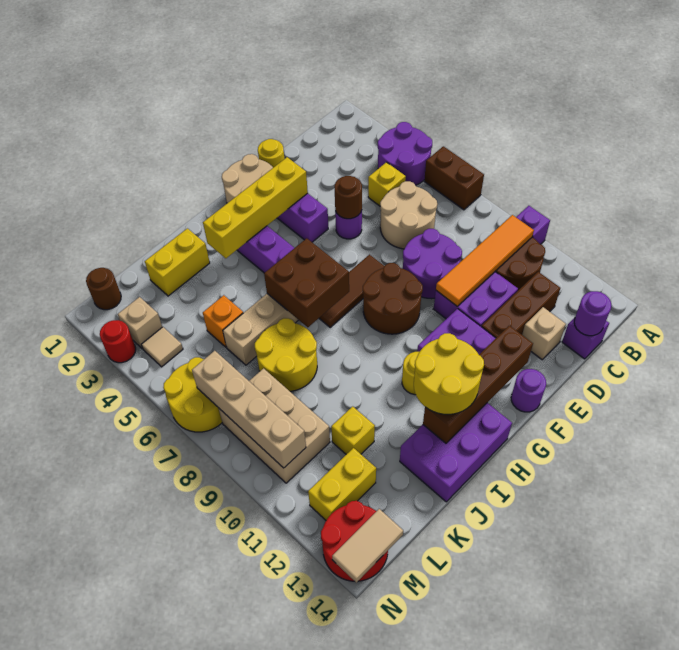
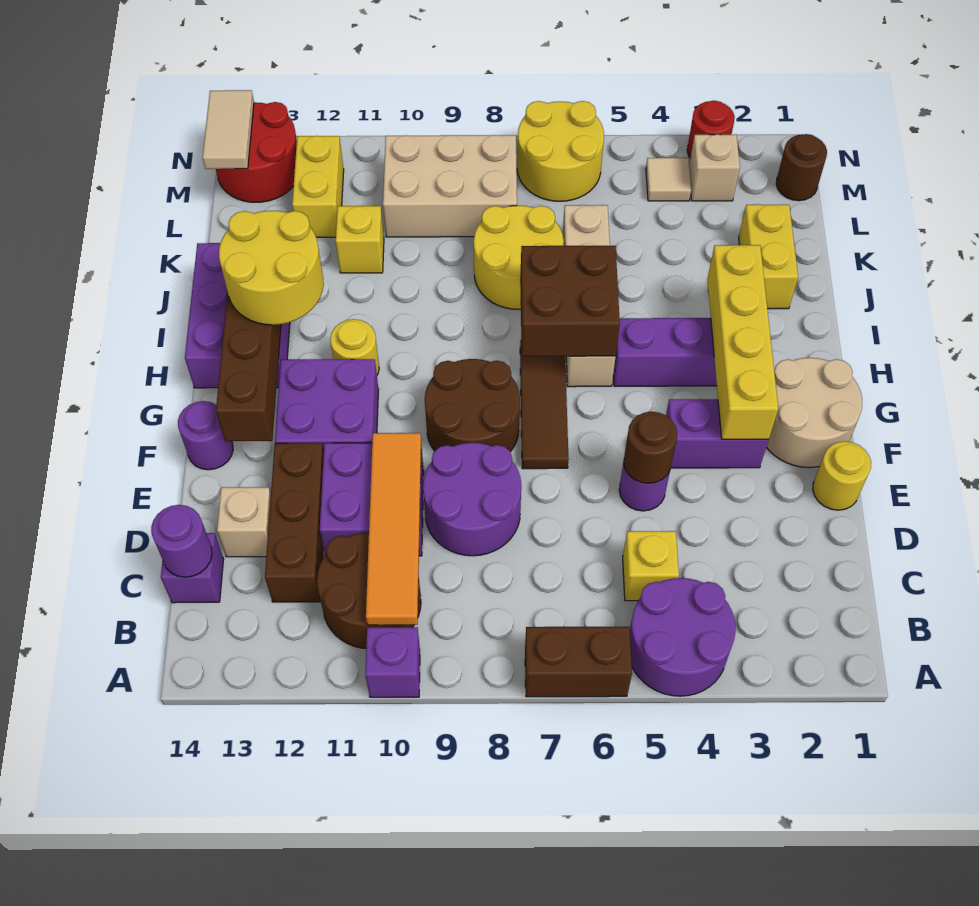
tan 2x2 round brick [380,181,437,249] -> none
orange 1x1 brick [203,295,243,347] -> none
tan 1x4 brick [192,351,306,468] -> none

